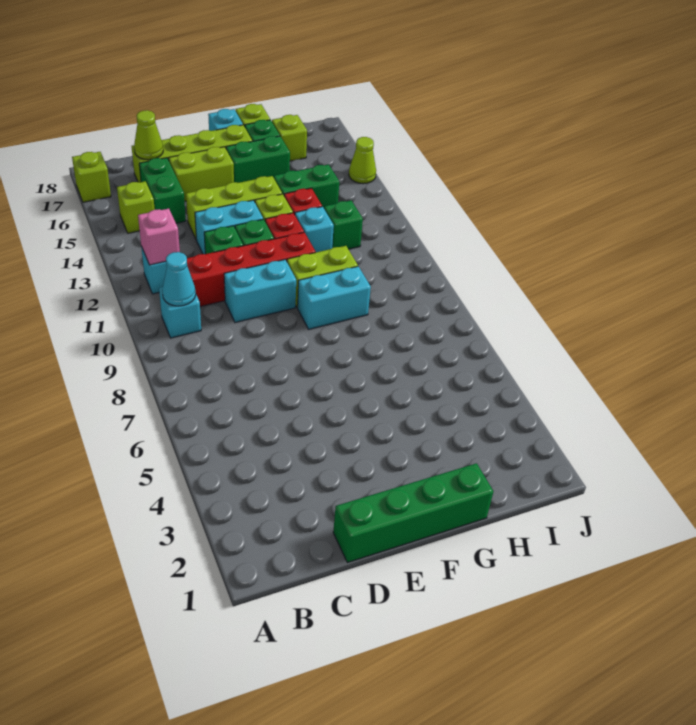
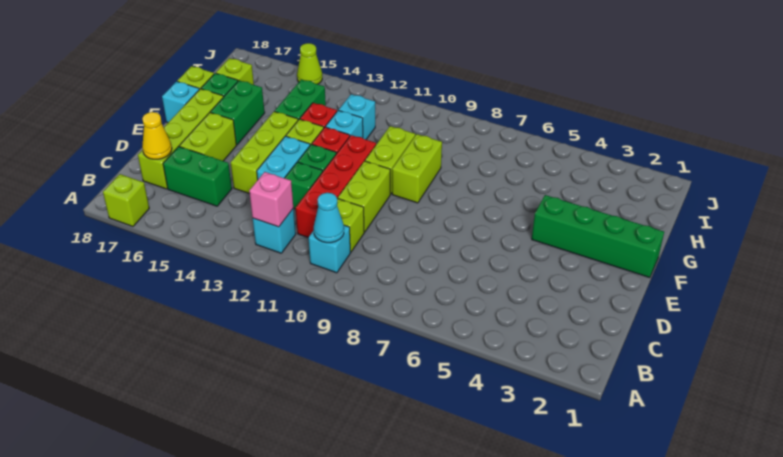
lime 1x1 brick [117,181,155,233] -> lime 1x1 brick moved to [337,198,364,252]
lime 1x1 cone [134,110,163,160] -> yellow 1x1 cone [142,112,172,159]
green 1x4 brick [333,463,493,563] -> green 1x4 brick turned to [532,195,664,278]
cyan 1x2 brick [224,260,296,322] -> lime 1x2 brick [338,161,390,232]
cyan 1x2 brick [298,266,371,329] -> lime 1x2 brick [392,134,442,203]
green 1x1 brick [324,201,363,249] -> cyan 1x1 brick [339,94,375,140]

